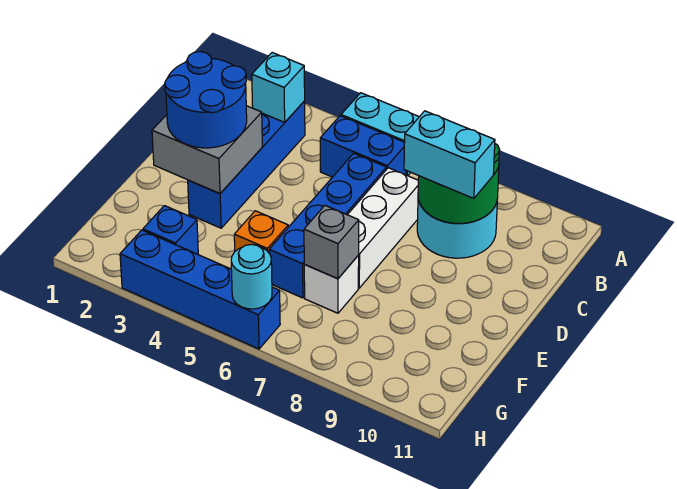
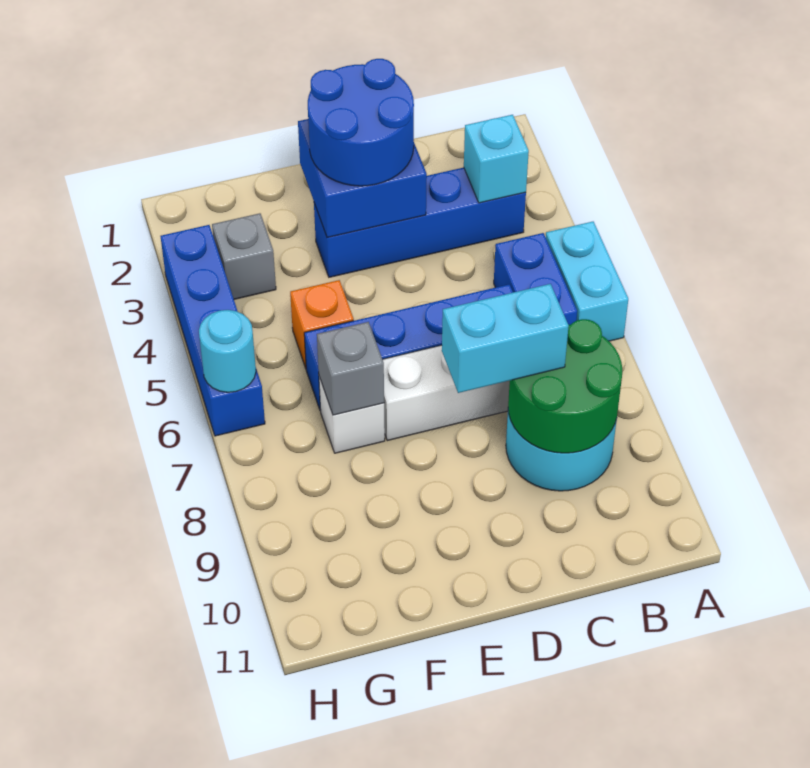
cyan 1x2 brick [404,111,495,198] -> cyan 1x2 brick turned to [442,284,569,393]
grey 2x2 brick [152,106,262,194] -> blue 2x2 brick [298,119,427,237]
blue 1x1 brick [143,206,198,254] -> grey 1x1 brick [212,213,276,299]

